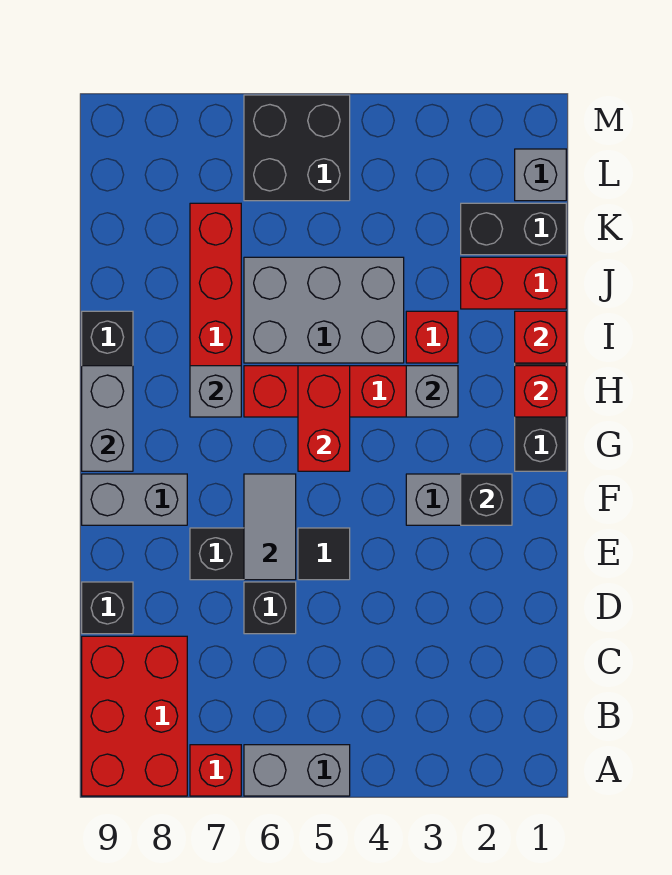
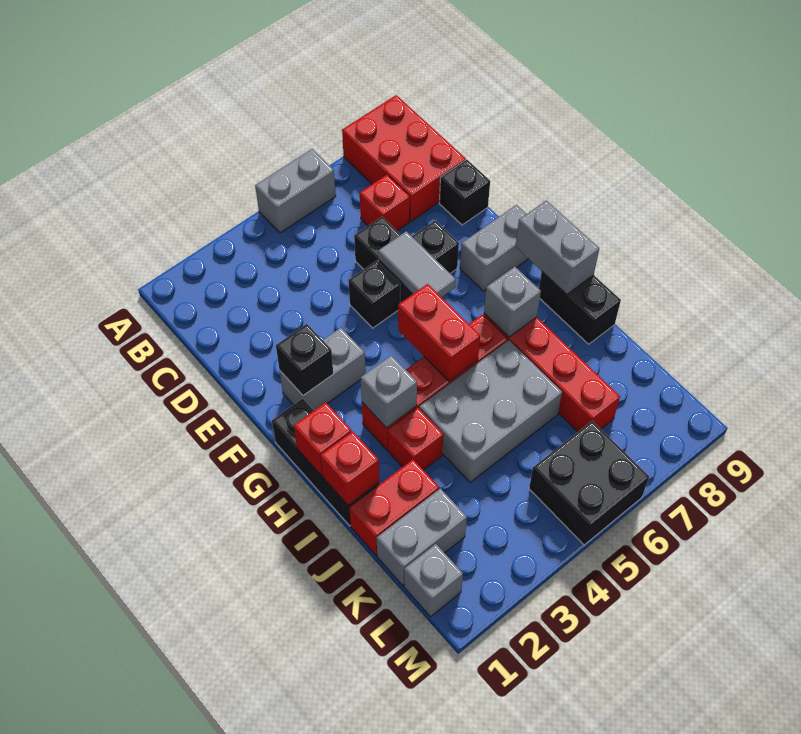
red 1x1 brick [190,745,241,796] -> red 1x1 brick moved to [360,175,410,231]
black 1x1 tile [298,528,350,580] -> black 1x1 brick [348,261,400,328]
black 1x2 brick [461,203,566,255] -> grey 1x2 brick [377,488,467,586]

